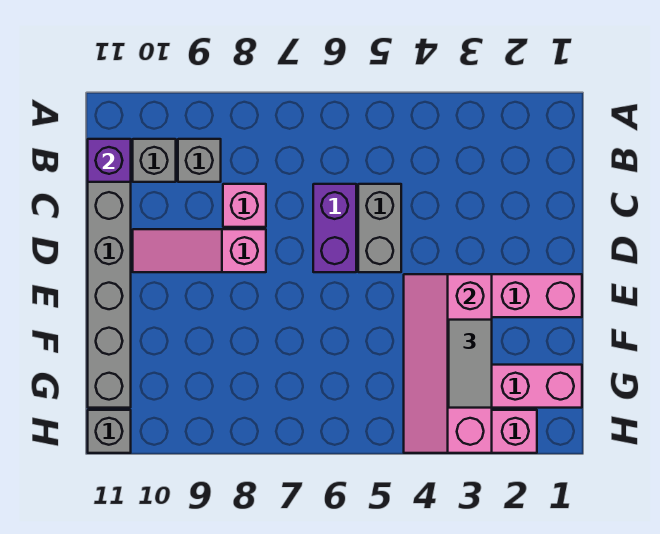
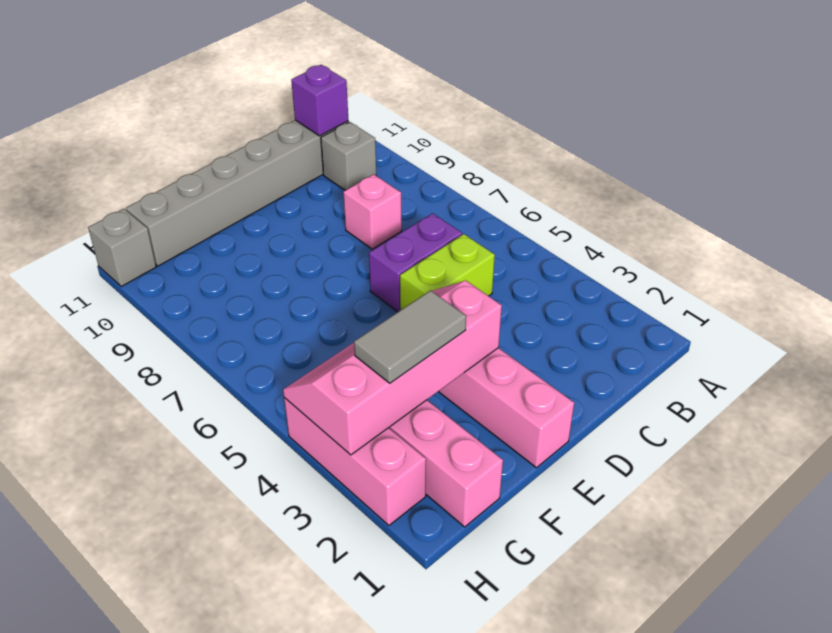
grey 1x1 brick [178,139,221,182] -> none
grey 1x2 brick [358,184,401,272] -> lime 1x2 brick [400,234,495,310]
pink 1x3 slope [133,229,266,272] -> none

